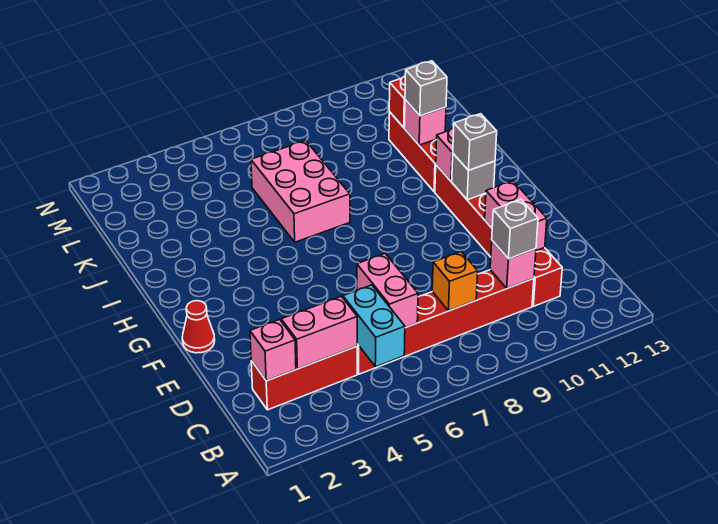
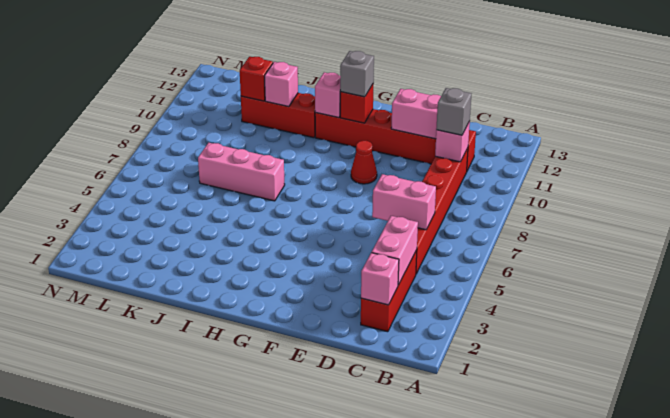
cyan 1x2 brick [343,285,405,367] -> none
orange 1x1 brick [432,252,478,311] -> none
red 1x1 cone [182,301,215,353] -> red 1x1 cone moved to [351,141,377,184]
grey 1x1 brick [452,154,495,200] -> red 1x1 brick [340,84,373,123]
pink 2x3 brick [251,141,350,242] -> pink 1x3 brick [198,143,285,201]
grey 1x1 brick [405,61,447,116] -> none

